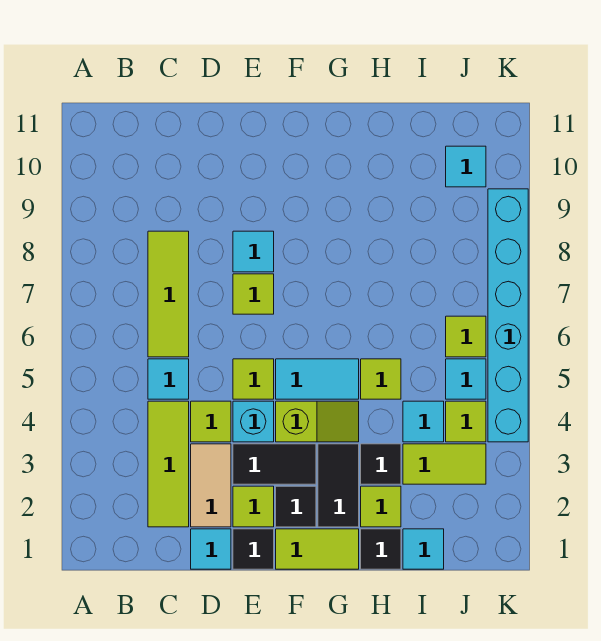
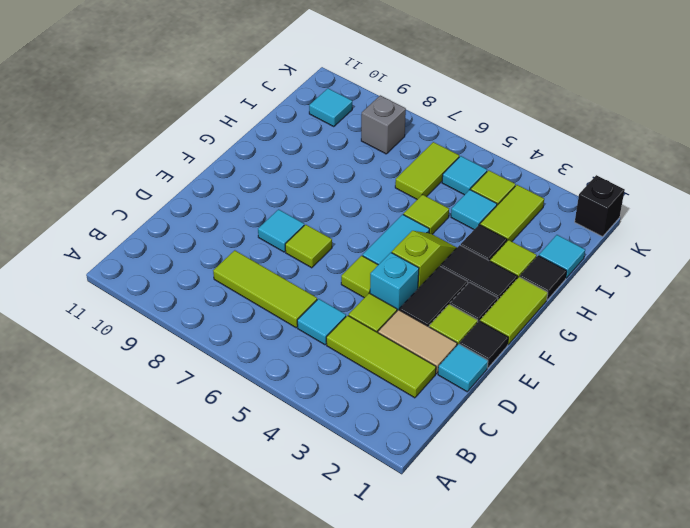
lime 1x1 tile [446,316,486,357] -> lime 1x2 tile [395,142,459,199]
none -> grey 1x1 brick [361,95,406,154]
none -> black 1x1 brick [575,175,625,237]
cyan 1x6 brick [488,189,528,442] -> none

